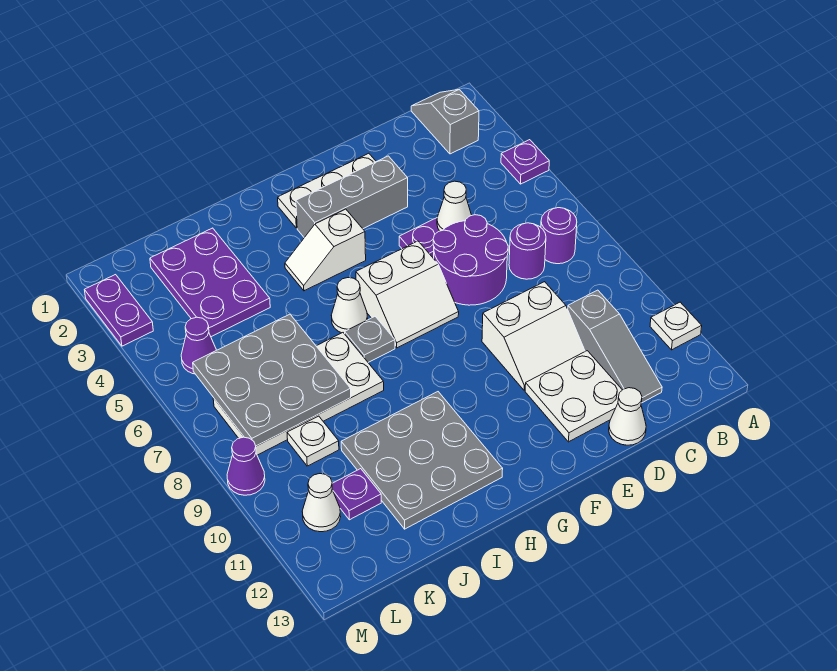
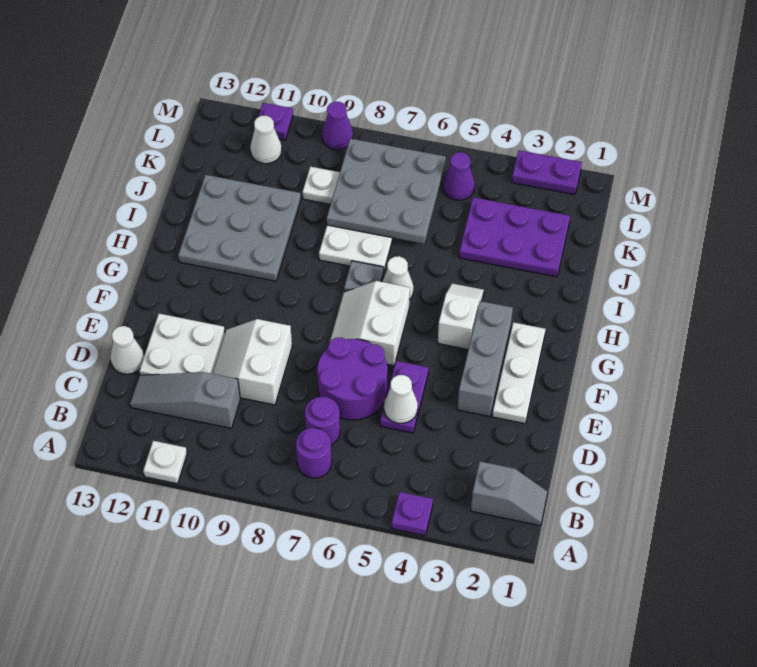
purple 1x1 plate [332,469,381,520] -> purple 1x1 plate moved to [258,103,293,140]

